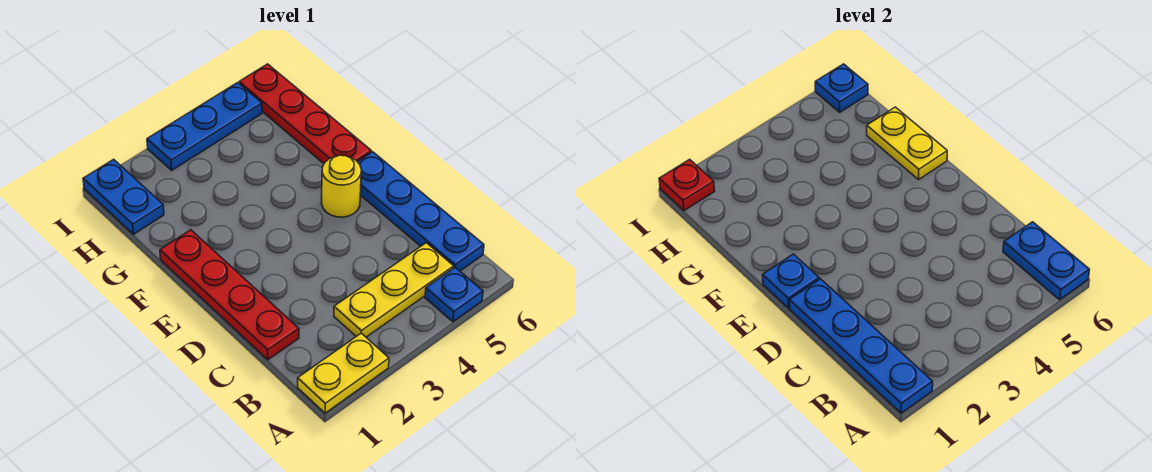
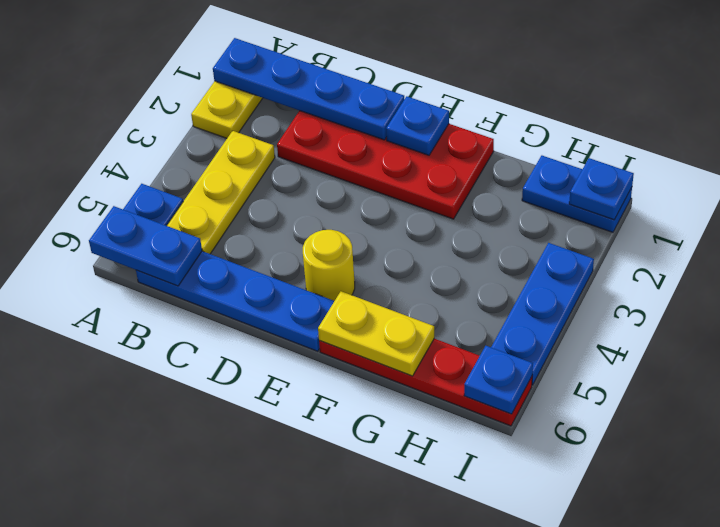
red 1x4 plate [160,230,299,360] -> red 2x4 plate [277,111,494,219]
red 1x1 plate [659,159,715,211] -> blue 1x1 plate [569,158,634,220]

